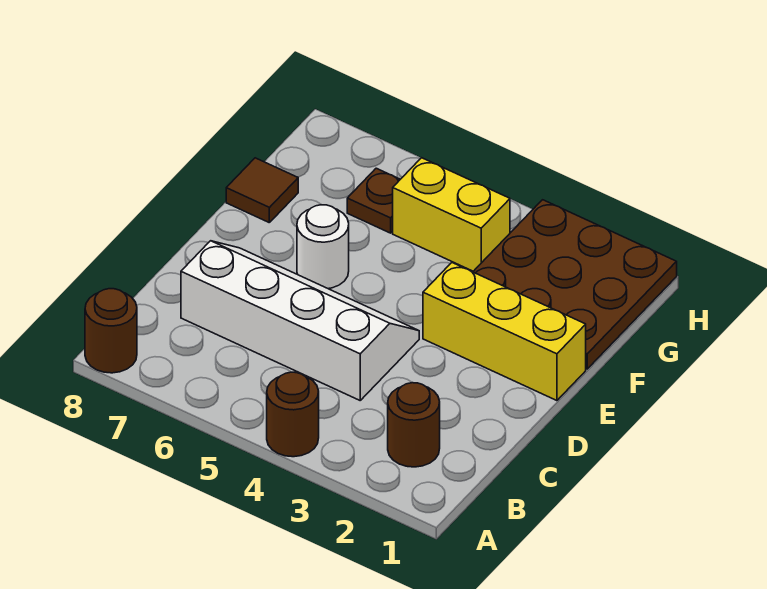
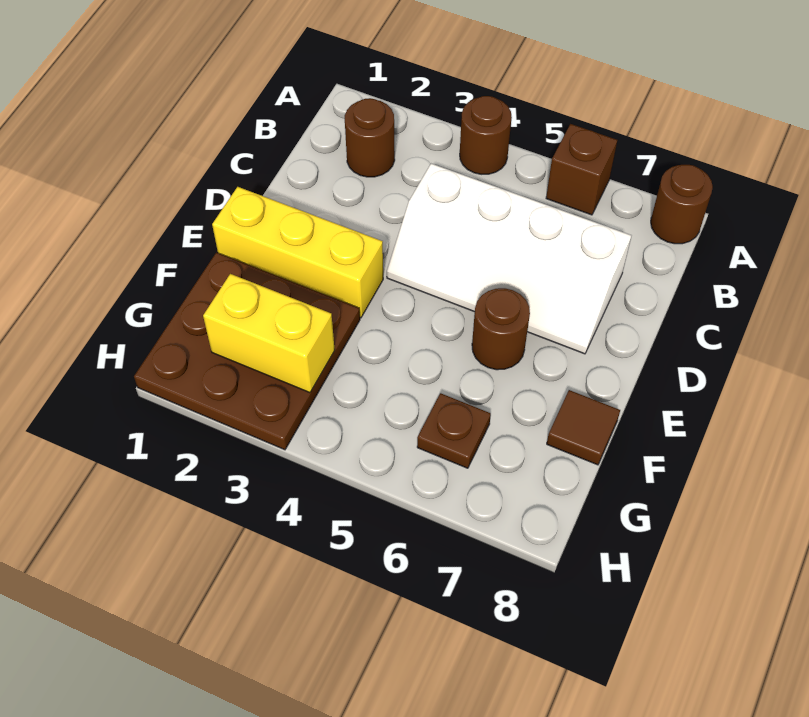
none -> brown 1x1 brick [546,124,617,215]
white 1x1 round brick [297,205,349,289] -> brown 1x1 round brick [472,288,530,370]
yellow 1x2 brick [393,158,510,271] -> yellow 1x2 brick moved to [203,274,335,393]

